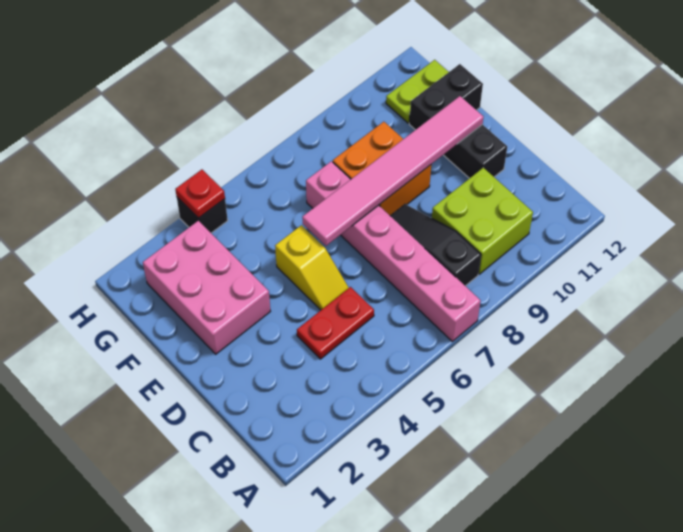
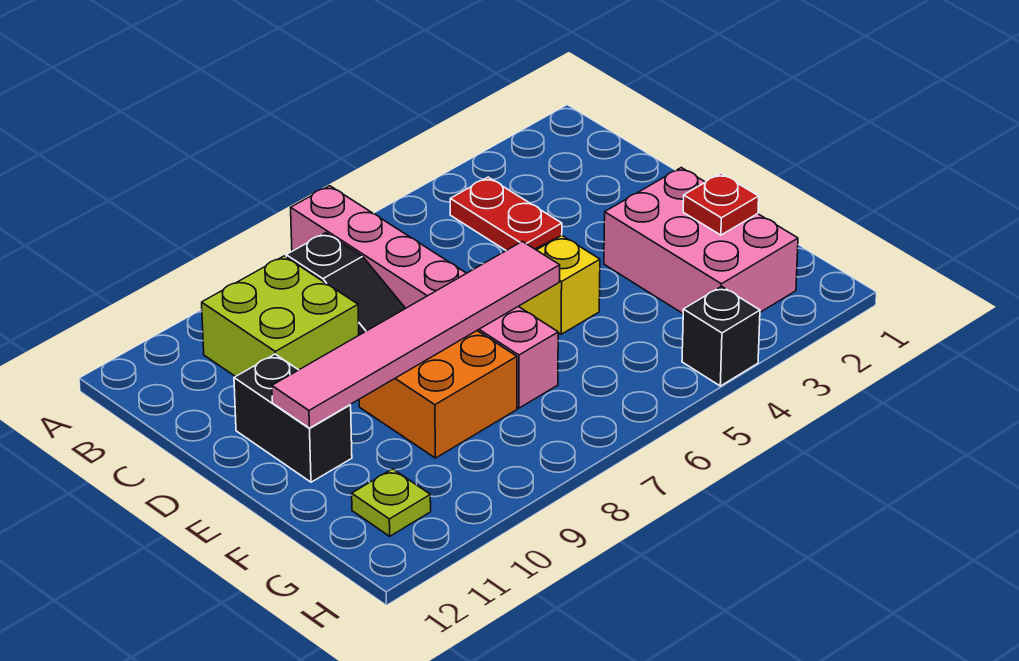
red 1x2 plate [297,287,374,359] -> red 1x2 plate turned to [450,177,562,250]
black 1x2 brick [409,64,483,130] -> none
lime 1x2 plate [386,60,448,123] -> lime 1x1 plate [352,469,431,536]
red 1x1 plate [175,170,225,218] -> red 1x1 plate moved to [683,174,759,235]

